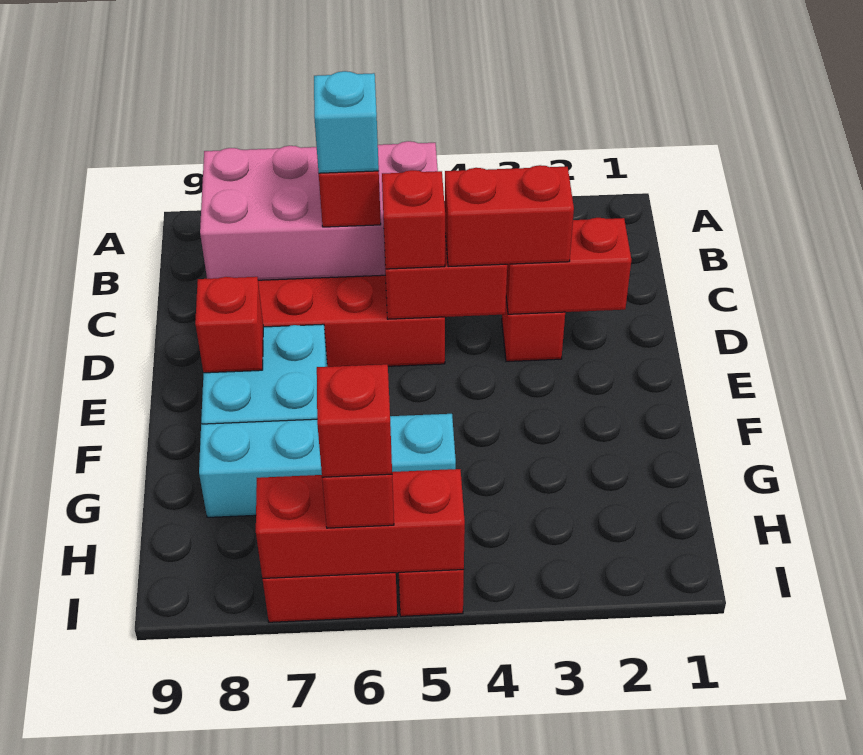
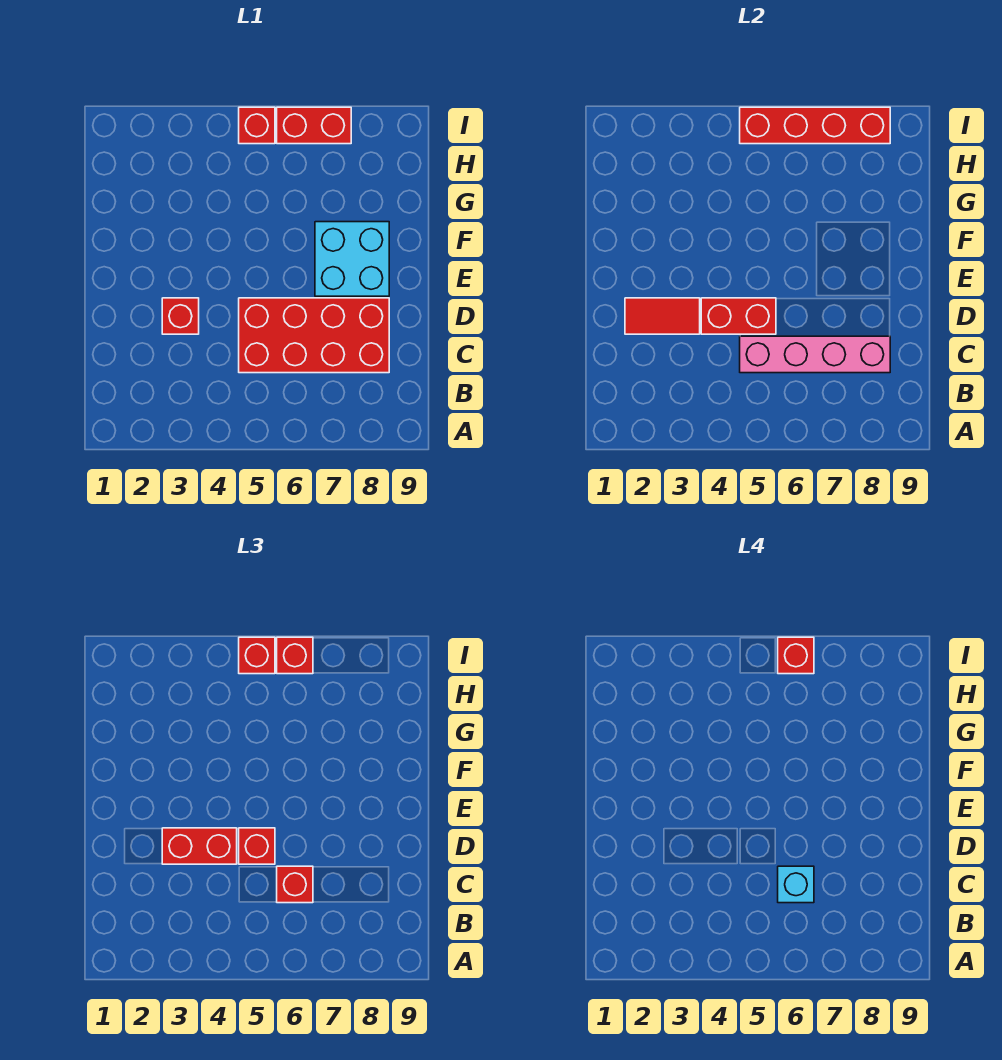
pink 2x4 brick [200,141,438,280] -> pink 1x4 brick [740,336,890,373]
red 1x2 brick [506,218,631,314] -> red 1x2 tile [625,298,700,334]
red 1x1 brick [195,277,263,373] -> red 1x1 brick moved to [239,637,275,674]
cyan 1x4 brick [199,414,456,517] -> none
red 1x3 brick [256,469,465,579] -> red 1x4 brick [740,107,890,144]

